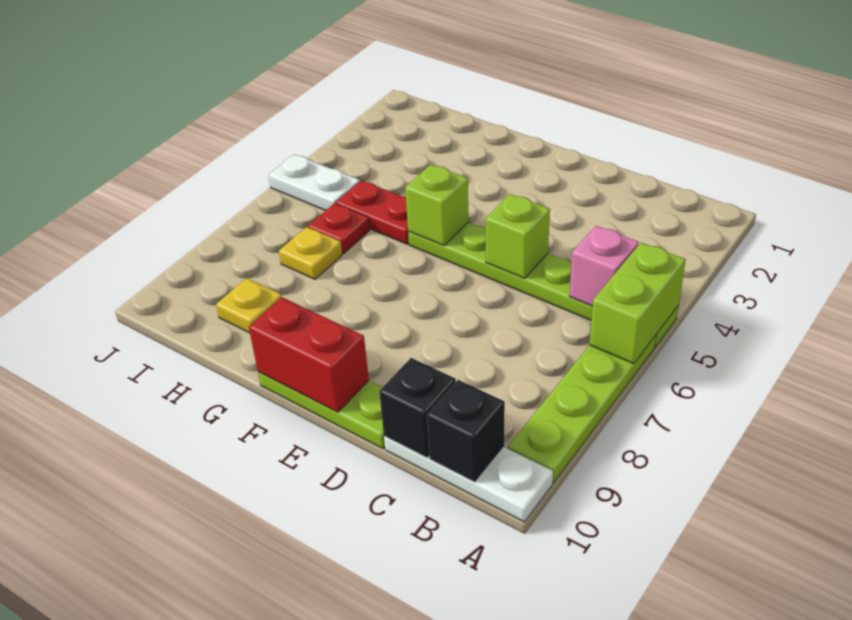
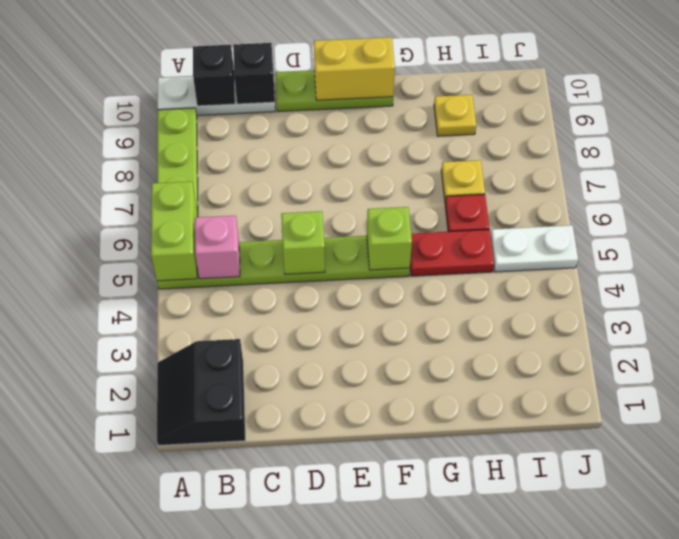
none -> black 2x2 slope [157,339,245,446]
red 1x2 brick [249,297,369,412] -> yellow 1x2 brick [314,37,395,100]

